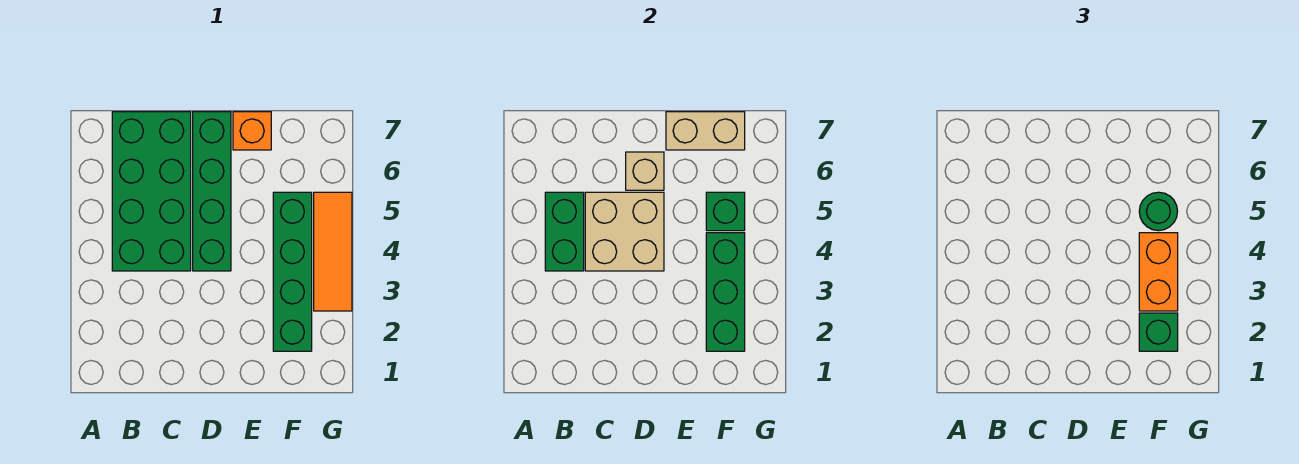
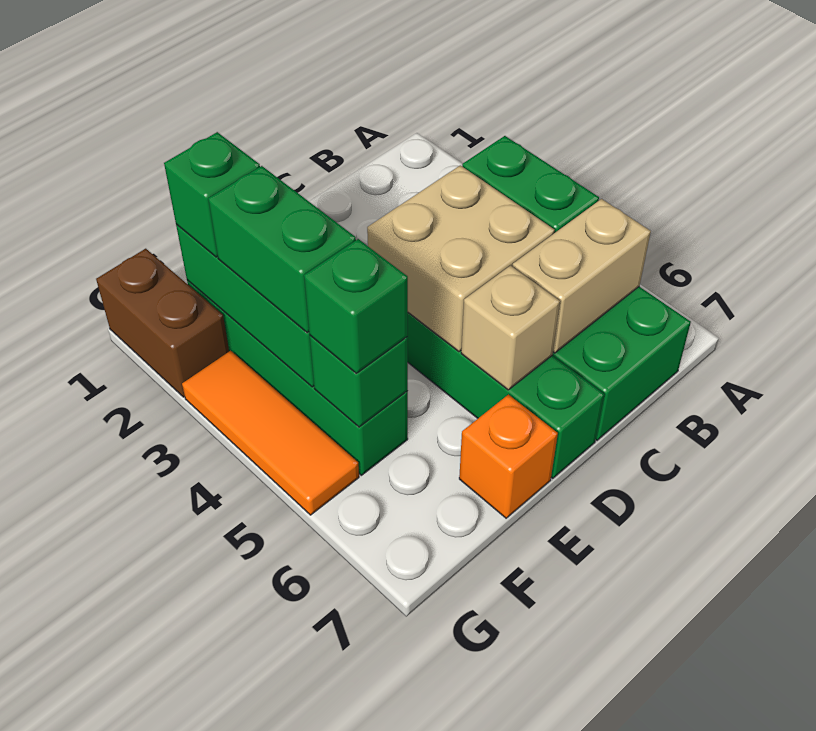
tan 1x2 brick [666,112,745,150] -> tan 1x2 brick moved to [513,199,651,353]
orange 1x2 brick [1139,233,1178,311] -> green 1x2 brick [208,166,356,333]
green 1x1 round brick [1139,192,1178,231] -> green 1x1 brick [304,239,408,373]
none -> brown 1x2 brick [96,249,229,397]

